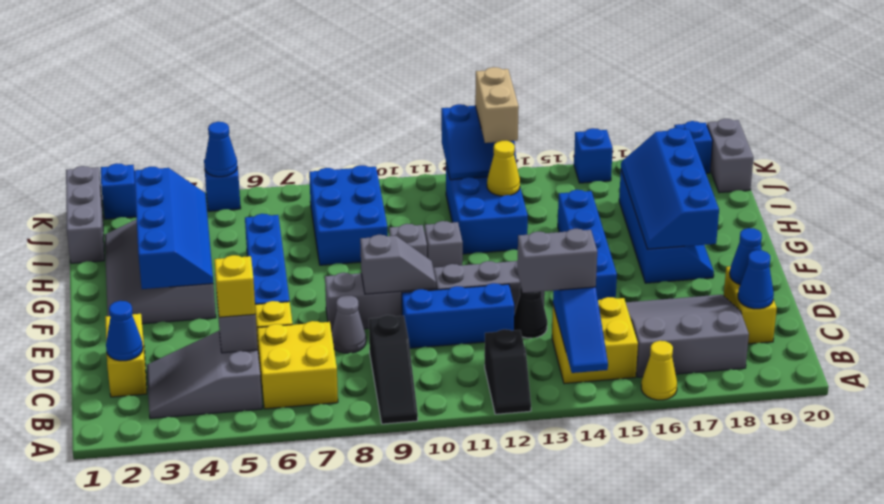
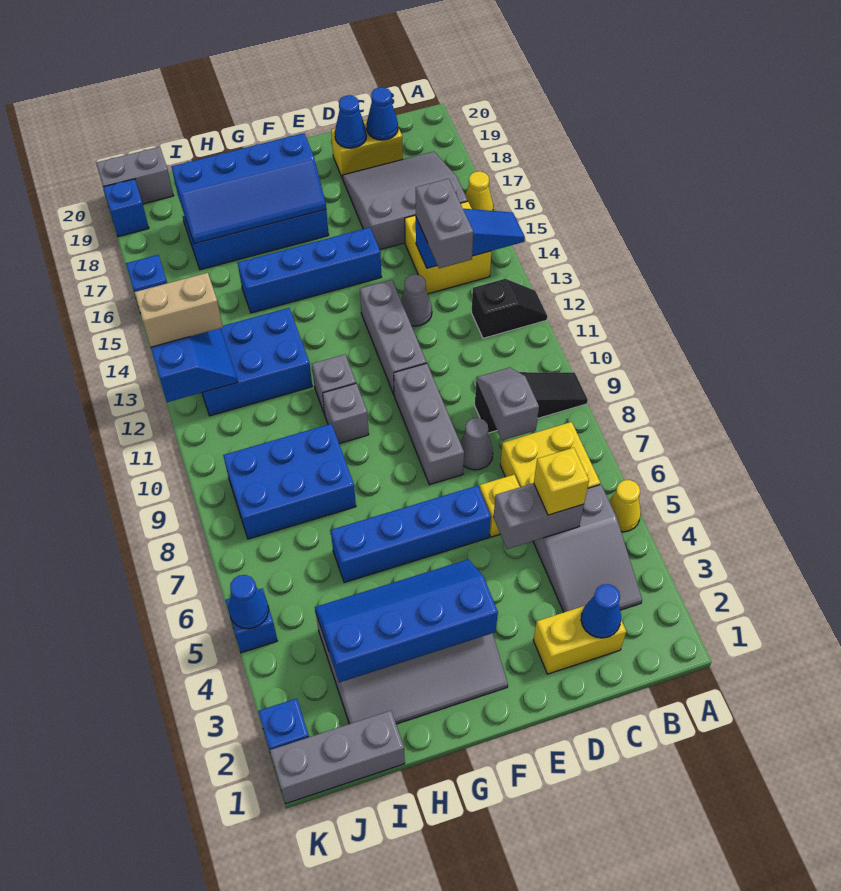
grey 3x3 slope [626,295,749,377] -> grey 3x3 slope turned to [342,152,468,250]
blue 1x3 brick [402,283,514,348] -> none
black 1x1 cone [514,285,547,338] -> grey 1x1 cone [401,275,432,326]
grey 1x2 slope [360,235,436,294] -> grey 1x2 slope moved to [476,368,539,440]
yellow 1x1 cone [487,140,520,196] -> yellow 1x1 cone moved to [609,480,641,532]

